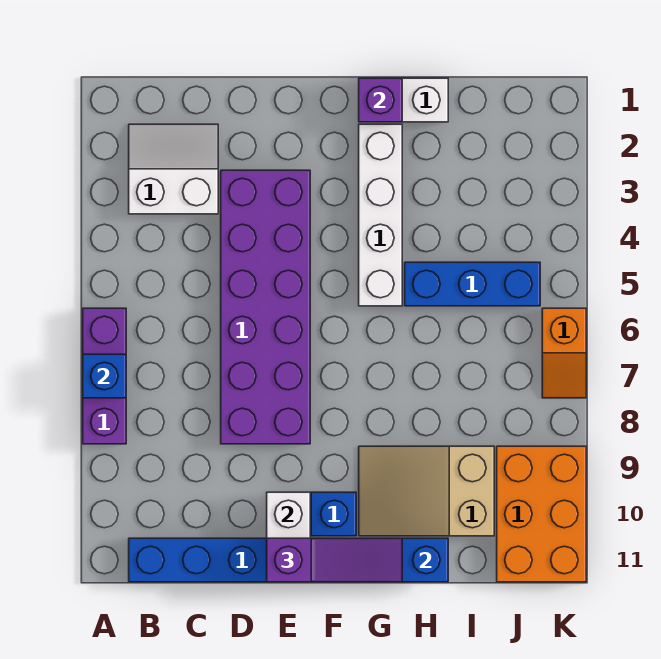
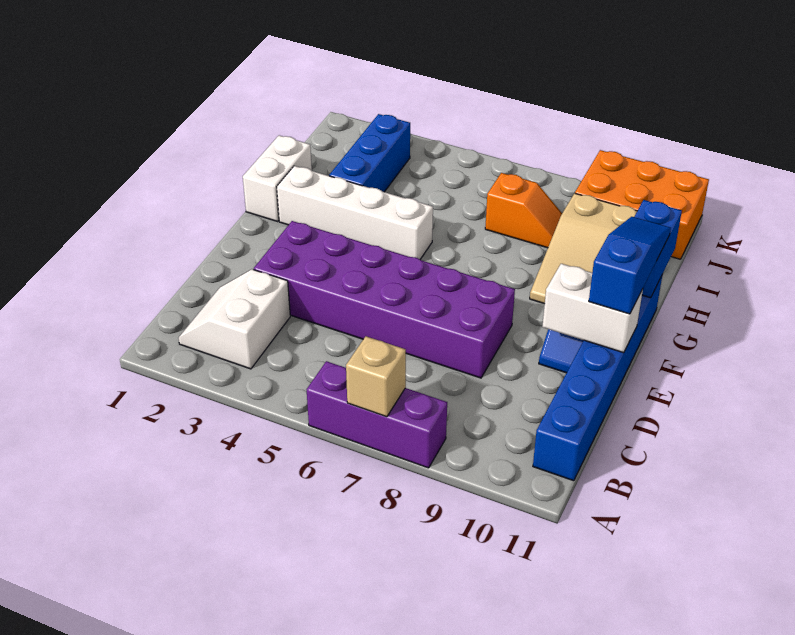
blue 1x1 brick [83,354,126,398] -> tan 1x1 brick [346,336,406,417]
purple 1x3 slope [267,538,402,582] -> blue 1x3 slope [589,217,671,314]
purple 1x1 brick [359,78,402,122] -> none
blue 1x3 brick [405,262,540,306] -> blue 1x3 brick moved to [329,114,410,192]
orange 1x2 slope [542,308,586,398] -> orange 1x2 slope moved to [485,173,562,248]

